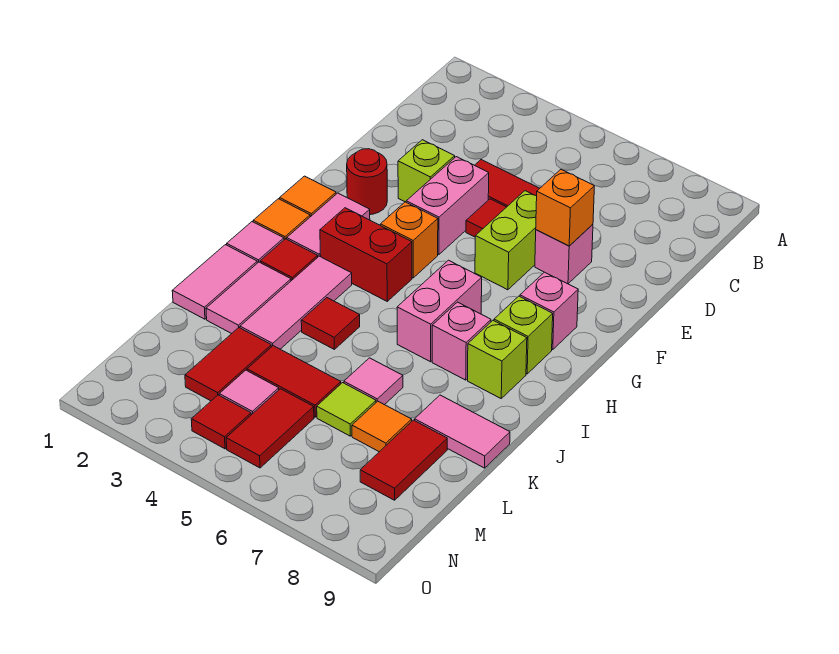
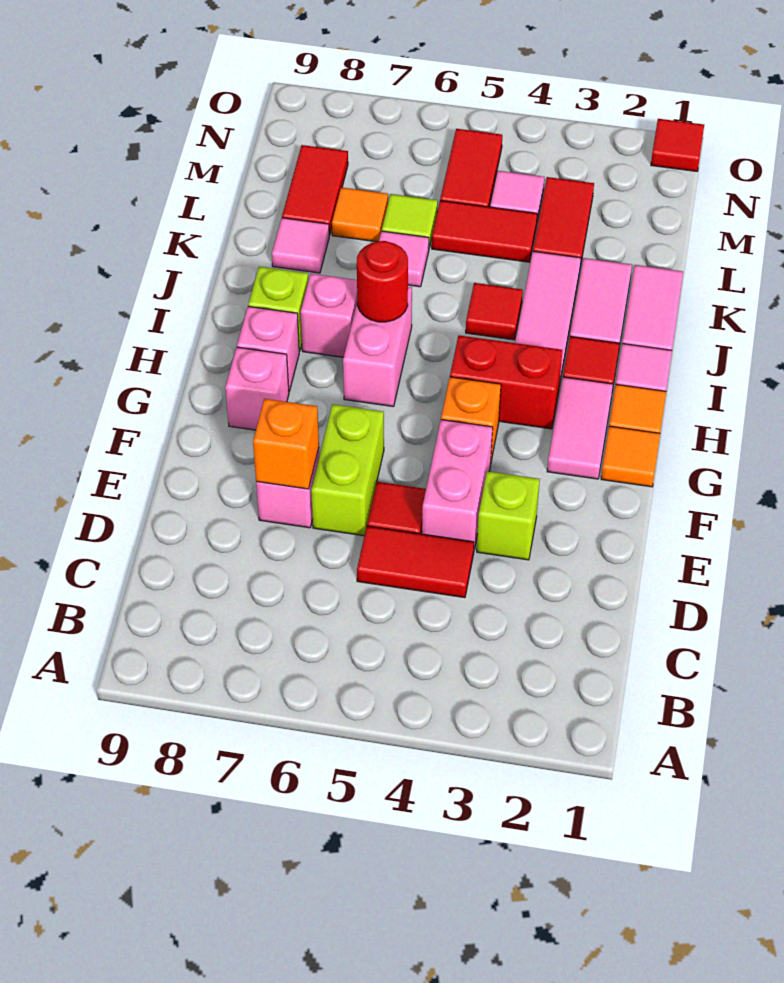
red 1x1 round brick [347,149,387,215] -> red 1x1 round brick moved to [357,241,408,322]
lime 1x1 brick [494,296,553,374] -> pink 1x1 brick [237,306,299,391]
pink 1x2 tile [415,395,510,468] -> pink 1x1 tile [272,218,329,273]
red 1x1 tile [191,395,251,449] -> red 1x1 tile moved to [651,119,704,171]

